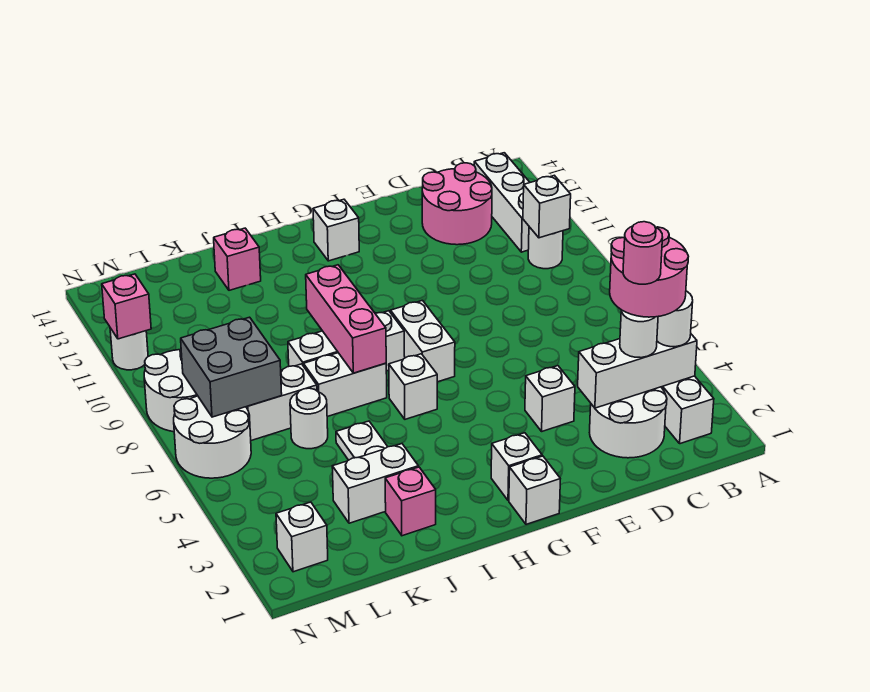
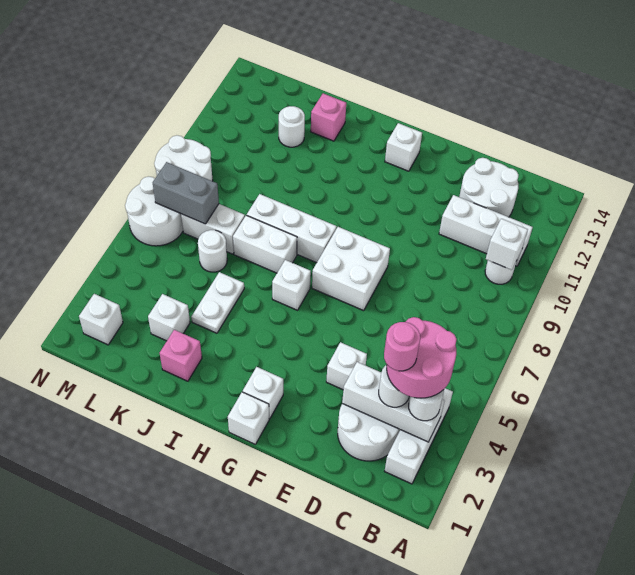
white 1x3 brick [474,153,530,252] -> white 1x3 brick turned to [439,195,533,266]
pink 2x2 round brick [422,163,492,245] -> white 2x2 round brick [459,158,519,217]
white 1x2 brick [390,301,455,382] -> white 2x2 brick [312,227,390,311]
pink 1x3 brick [306,265,386,373] -> none
white 1x2 brick [332,444,418,523] -> white 1x1 brick [148,294,190,341]
grey 2x2 brick [181,317,282,417] -> grey 1x2 brick [153,162,219,224]
white 1x1 round brick [110,328,148,370] -> white 1x1 round brick moved to [279,106,305,147]
pink 1x1 brick [102,274,151,339] -> none

